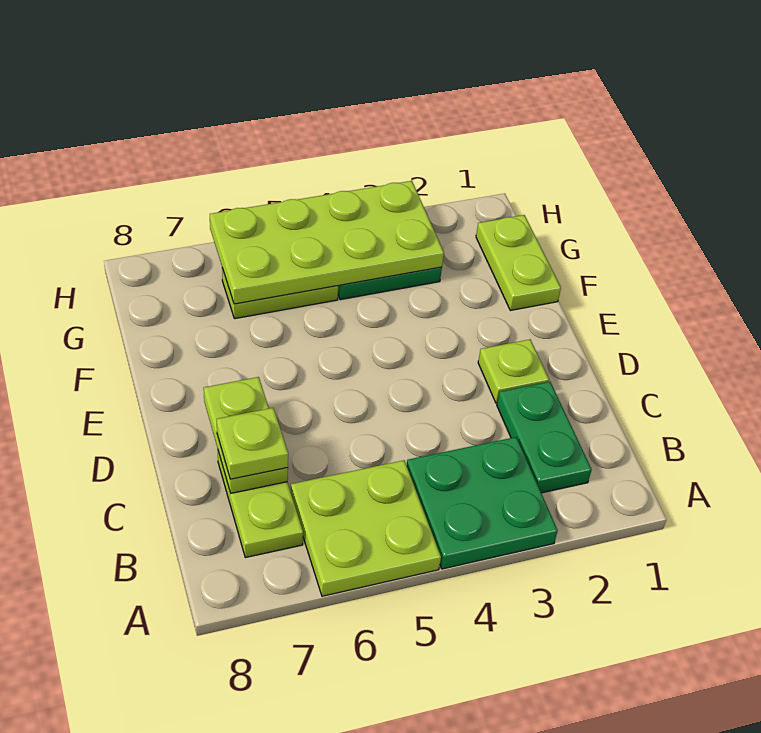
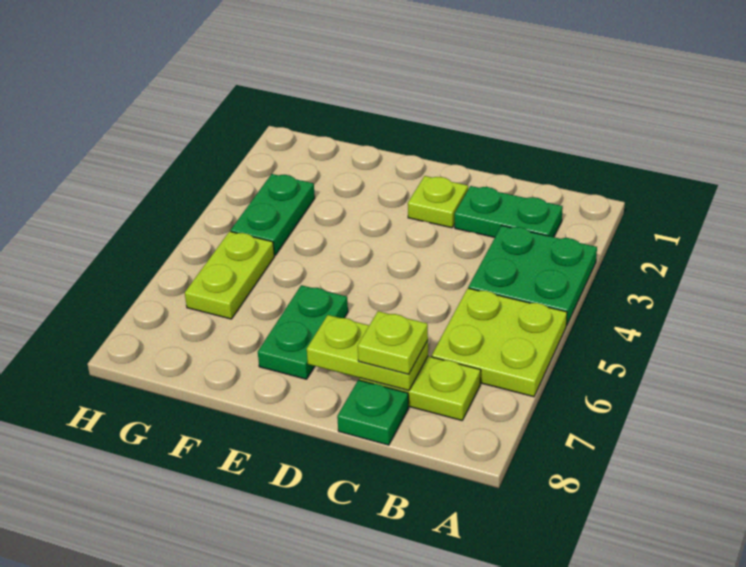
none -> green 1x1 plate [337,380,408,445]
none -> green 1x2 plate [258,285,348,379]
lime 1x2 plate [476,215,561,311] -> none
lime 2x4 plate [210,181,444,304] -> none

